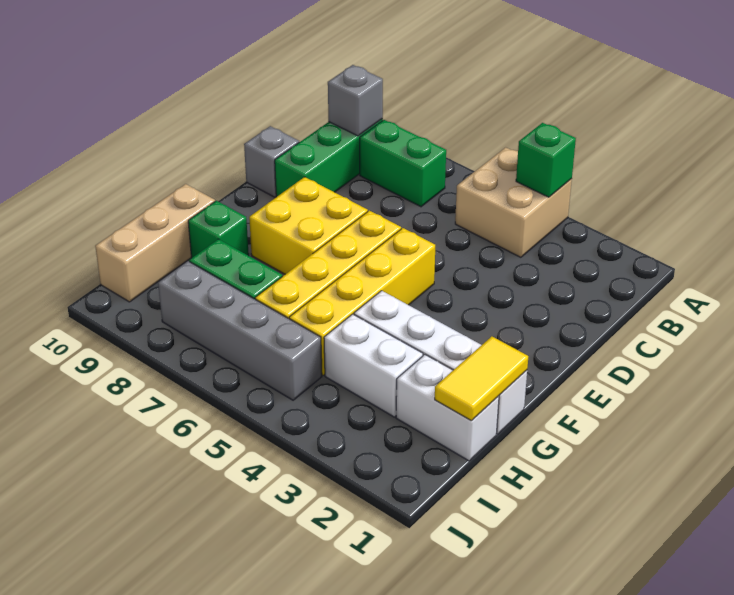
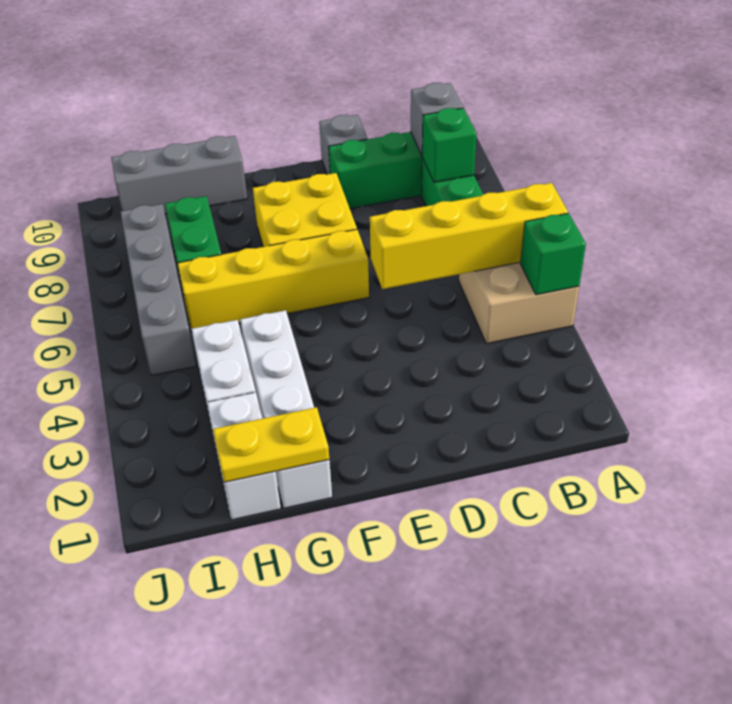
yellow 1x4 brick [289,228,435,375] -> yellow 1x4 brick moved to [370,183,568,289]
yellow 1x2 tile [435,336,528,420] -> yellow 1x2 plate [213,407,329,482]
green 1x1 brick [188,201,249,258] -> green 1x1 brick moved to [422,108,477,182]
tan 1x3 brick [95,184,215,302] -> grey 1x3 brick [111,136,247,214]

